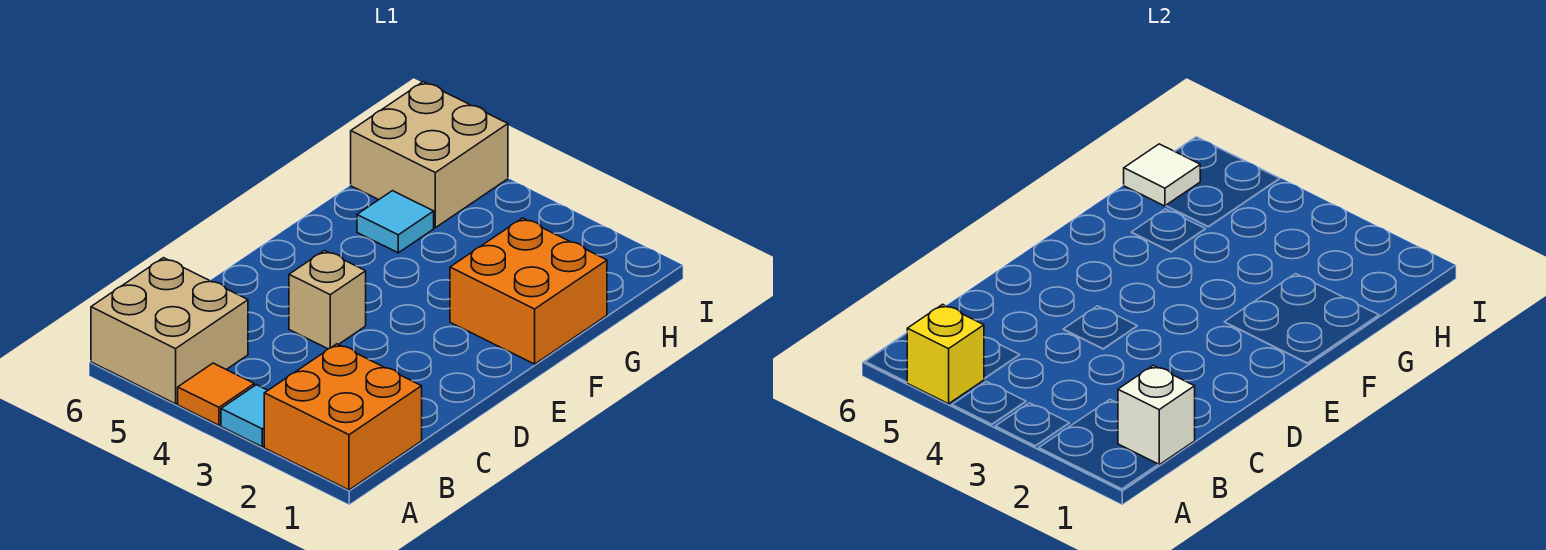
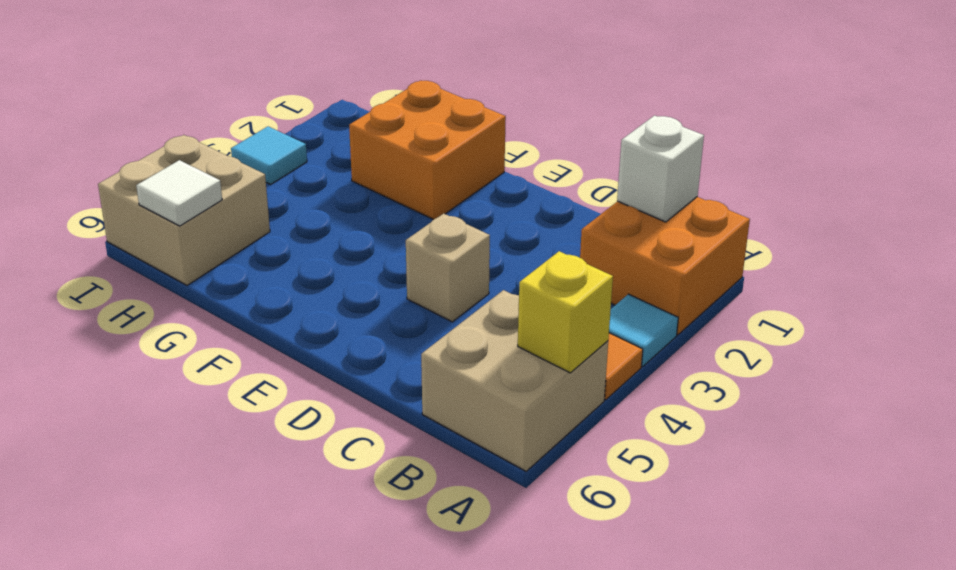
cyan 1x1 tile [357,191,434,253] -> cyan 1x1 tile moved to [231,126,307,184]

